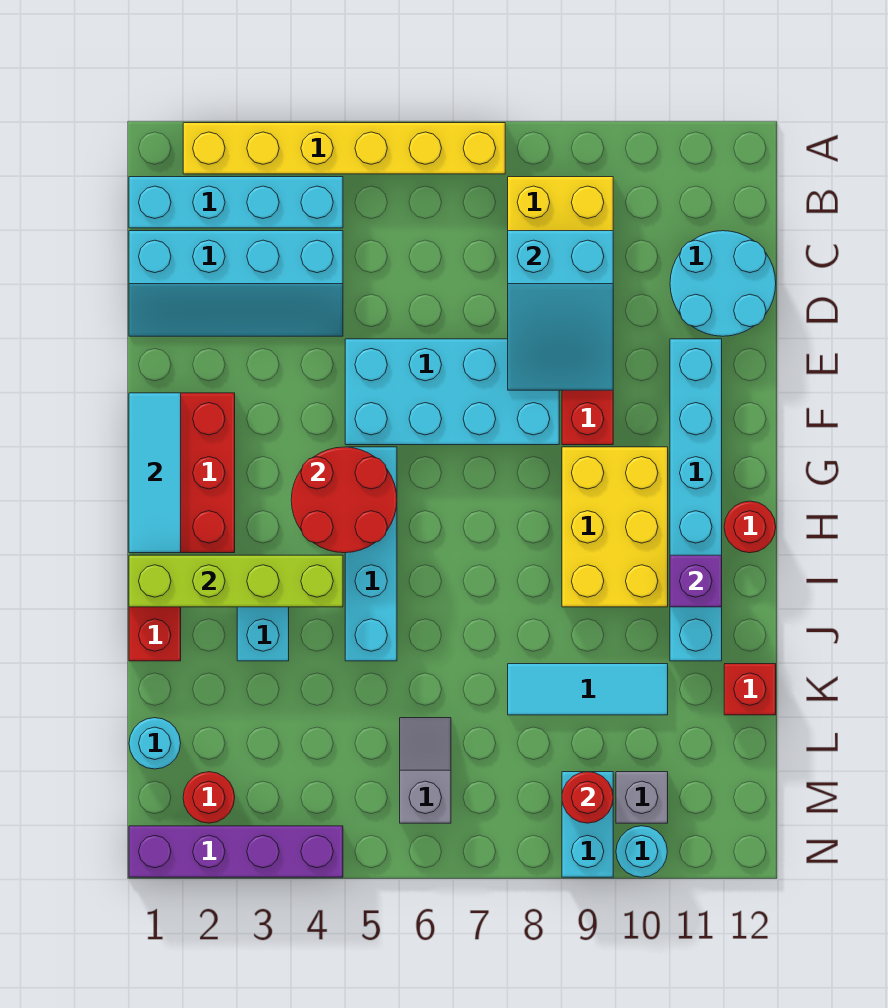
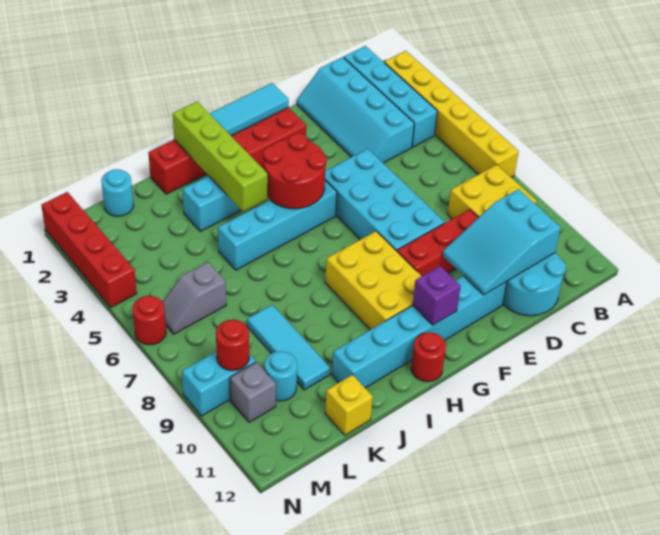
cyan 2x3 slope [508,231,613,390] -> cyan 2x3 slope moved to [443,189,561,295]
yellow 2x3 brick [562,447,668,607] -> yellow 2x3 brick turned to [325,231,421,330]
purple 1x1 brick [670,555,722,607] -> purple 1x1 brick moved to [413,266,461,325]
red 1x1 brick [724,664,776,715] -> yellow 1x1 brick [325,375,373,435]
grey 1x2 slope [400,718,451,823] -> grey 1x2 slope turned to [163,262,226,334]
red 1x1 round brick [183,772,235,823] -> red 1x1 round brick moved to [132,296,166,345]
purple 1x4 brick [129,826,343,877] -> red 1x4 brick [41,192,137,307]
cyan 1x1 round brick [616,826,667,877] -> cyan 1x1 round brick moved to [264,351,297,401]

